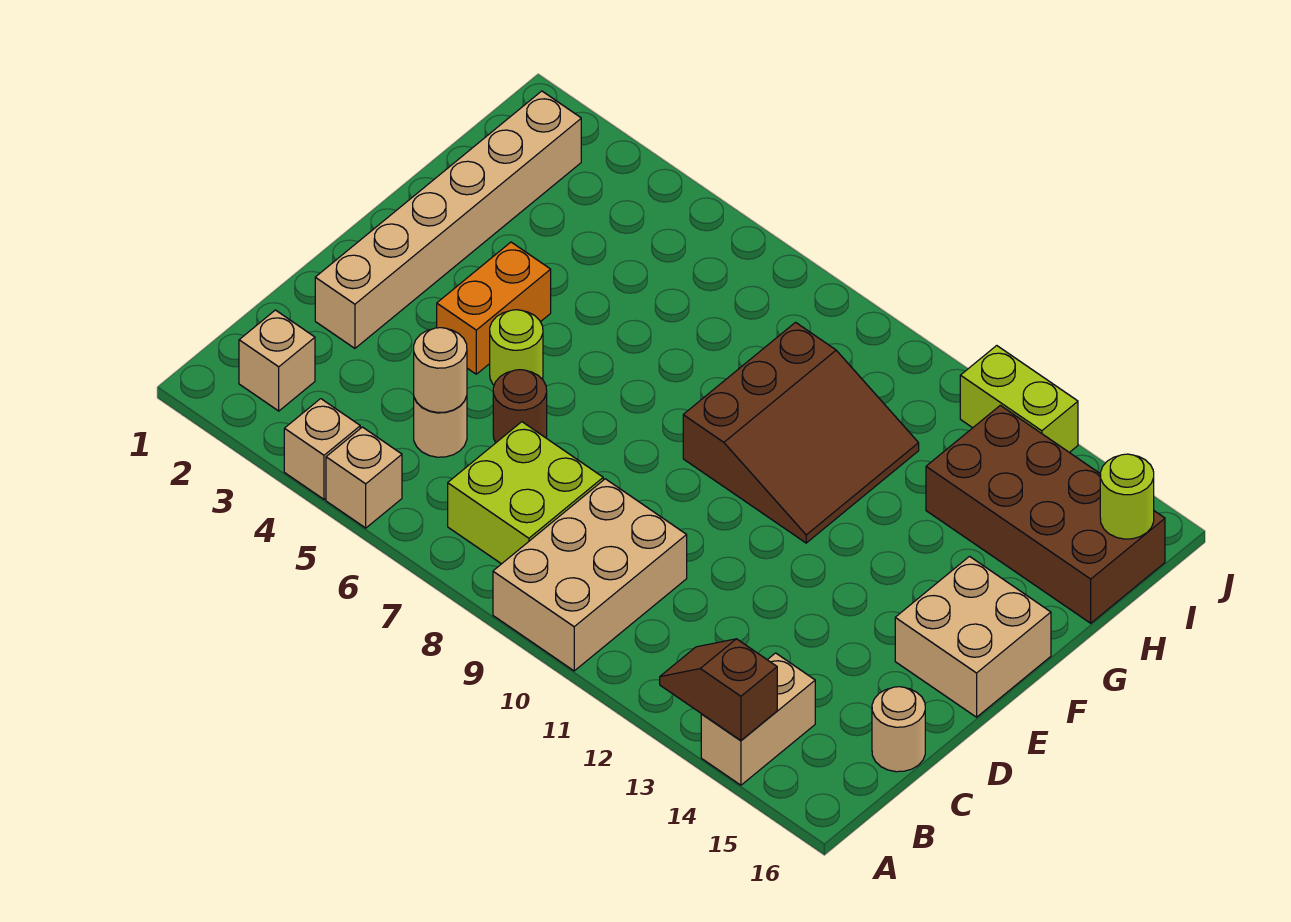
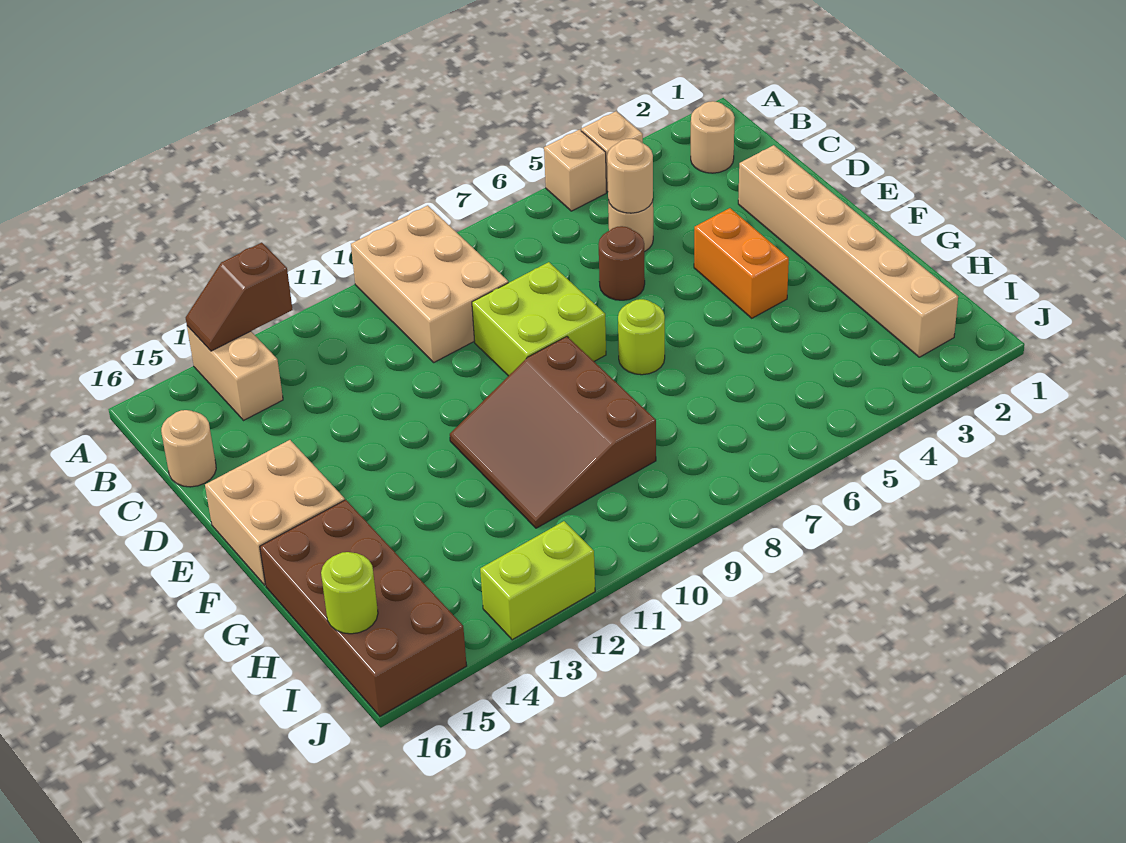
brown 1x2 slope [660,639,777,740] -> brown 1x2 slope turned to [186,243,293,351]
tan 1x1 brick [239,310,315,411] -> tan 1x1 round brick [691,101,735,173]
lime 2x2 brick [448,422,603,564] -> lime 2x2 brick moved to [472,262,606,376]
lime 1x1 round brick [490,310,543,385] -> lime 1x1 round brick moved to [618,299,665,375]
brown 2x4 brick [926,405,1165,623] -> brown 2x4 brick turned to [260,500,467,716]

